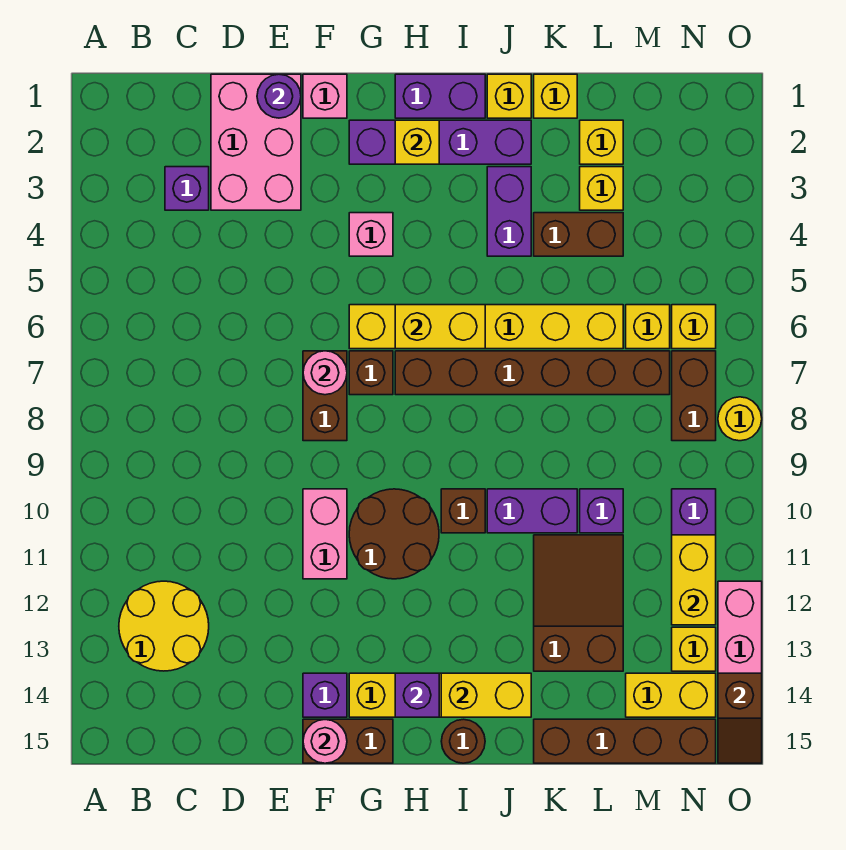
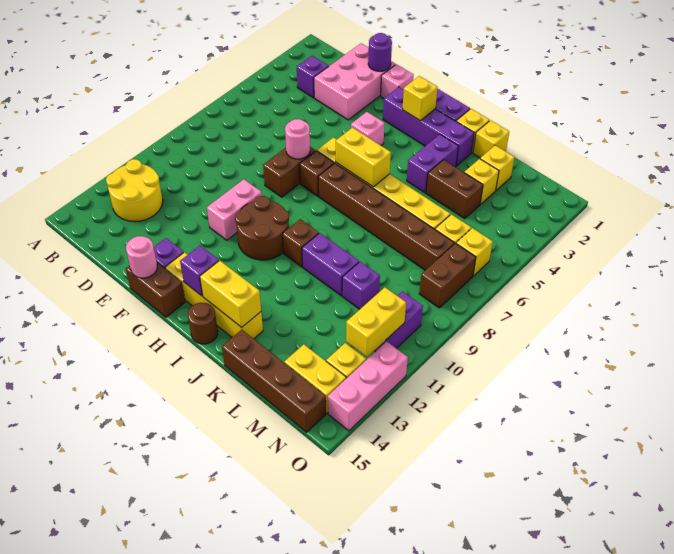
brown 2x3 slope [534,535,623,671] -> none
yellow 1x1 round brick [718,397,762,441] -> none
brown 1x2 slope [718,673,762,763] -> none

